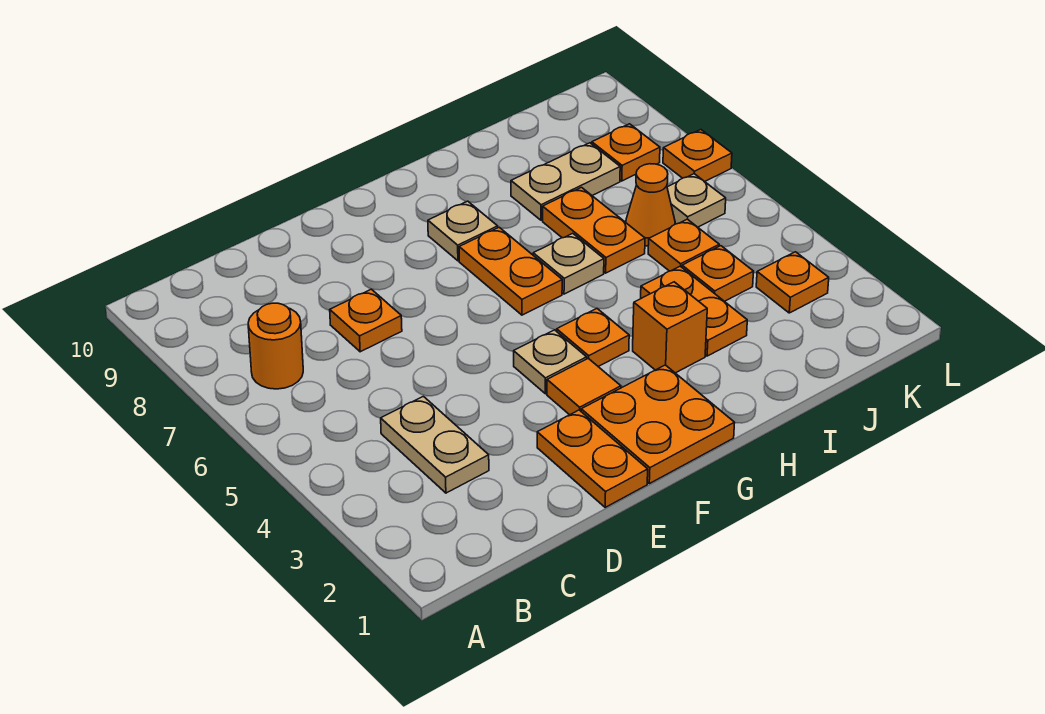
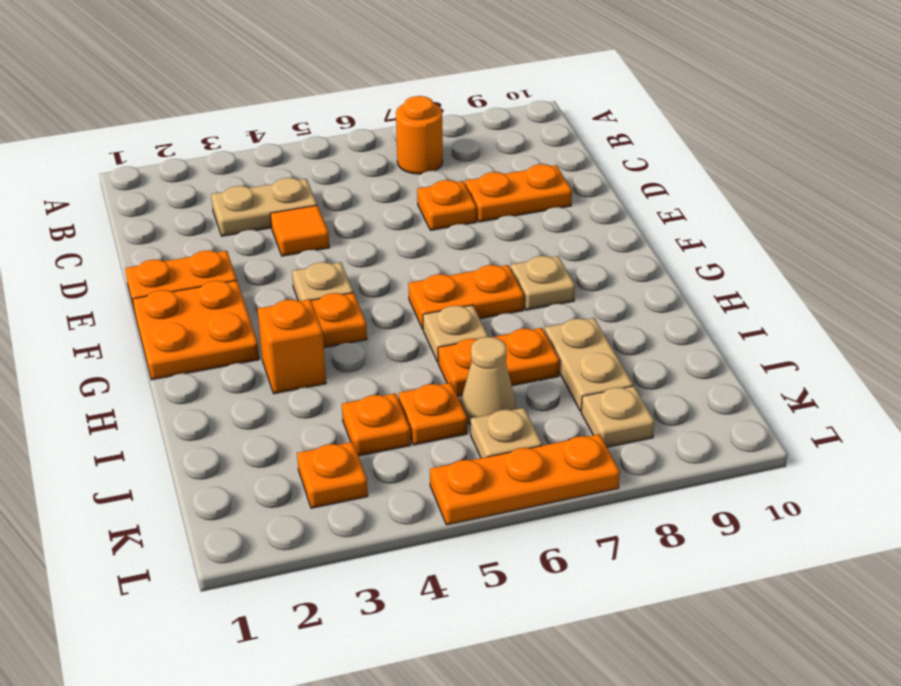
orange 1x1 tile [547,358,621,415] -> orange 1x1 tile moved to [270,205,330,256]
orange 1x2 plate [641,266,747,356] -> orange 1x2 plate moved to [465,164,572,222]
orange 1x1 cone [626,164,675,246] -> tan 1x1 cone [461,337,516,425]
orange 1x1 plate [592,124,660,181] -> tan 1x1 plate [581,386,654,447]
orange 1x1 plate [663,130,732,182] -> orange 1x3 plate [430,434,620,525]

